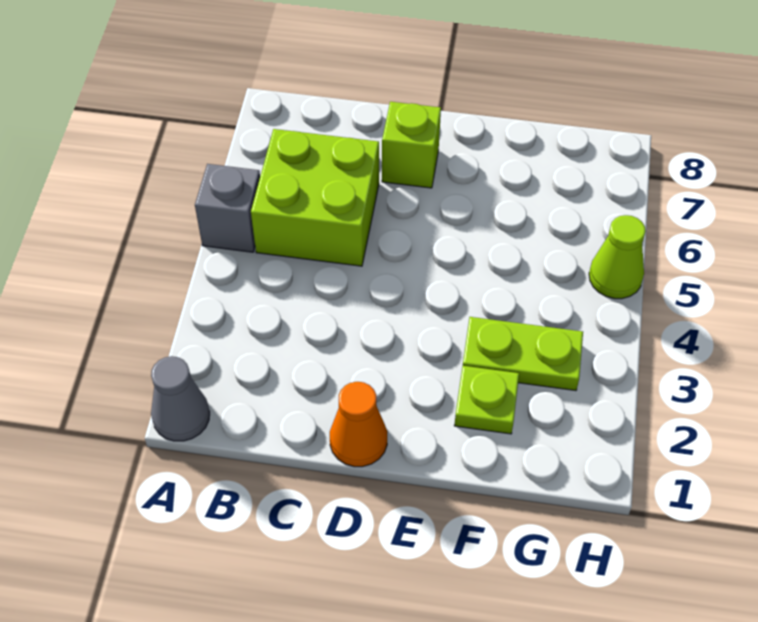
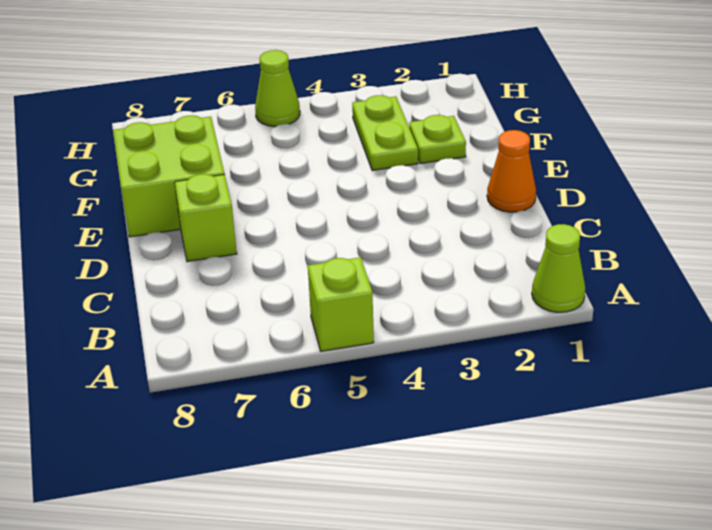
grey 1x1 cone [151,356,210,441] -> lime 1x1 cone [532,224,585,312]
grey 1x1 brick [195,164,260,252] -> lime 1x1 brick [308,257,374,351]
lime 2x2 brick [251,129,379,266] -> lime 2x2 brick moved to [113,115,224,237]

